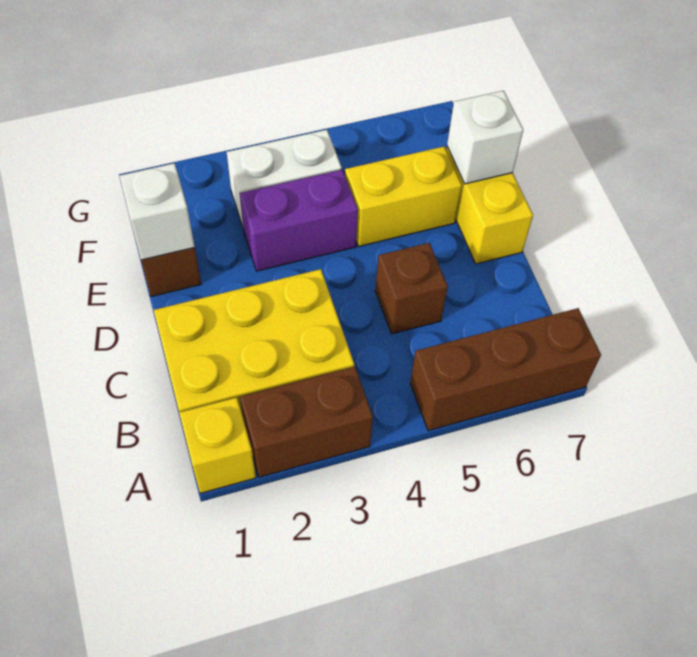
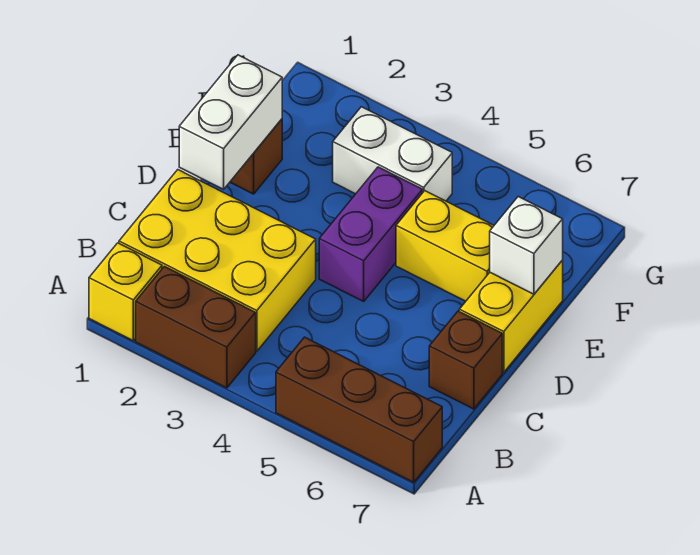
brown 1x1 brick [375,243,448,334] -> brown 1x1 brick moved to [429,311,502,409]
white 1x1 brick [119,163,195,260] -> white 1x2 brick [179,55,282,189]
purple 1x2 brick [240,170,358,271] -> purple 1x2 brick turned to [319,167,422,301]

